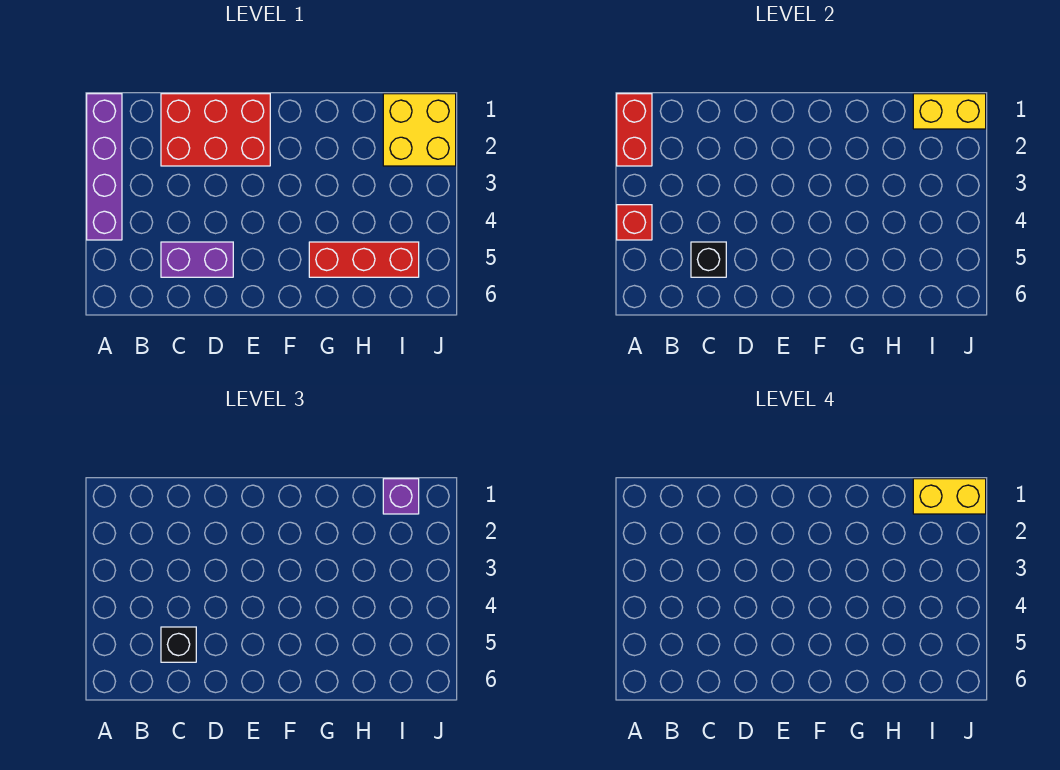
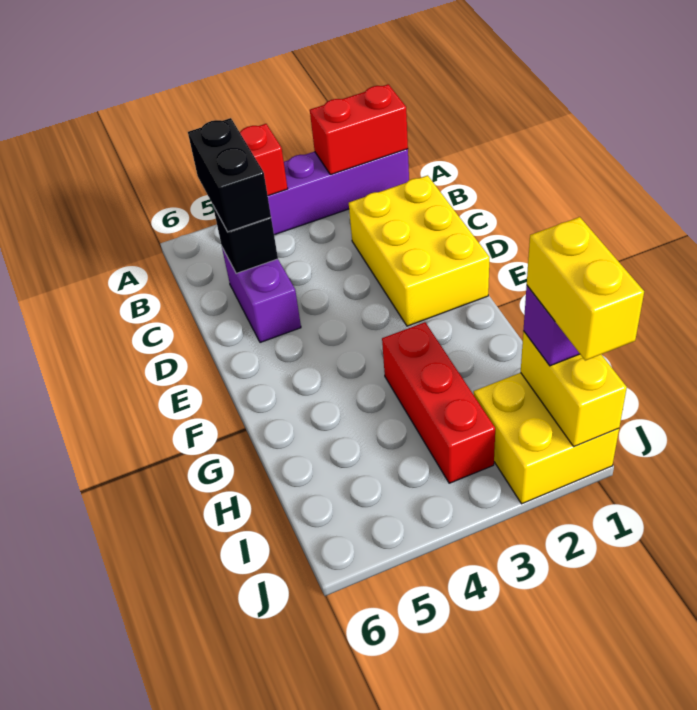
red 2x3 brick [161,94,270,166] -> yellow 2x3 brick [349,175,490,326]
black 1x1 brick [161,627,196,662] -> black 1x2 brick [188,118,271,232]
red 1x3 brick [309,242,419,277] -> red 1x3 brick moved to [382,322,495,483]

